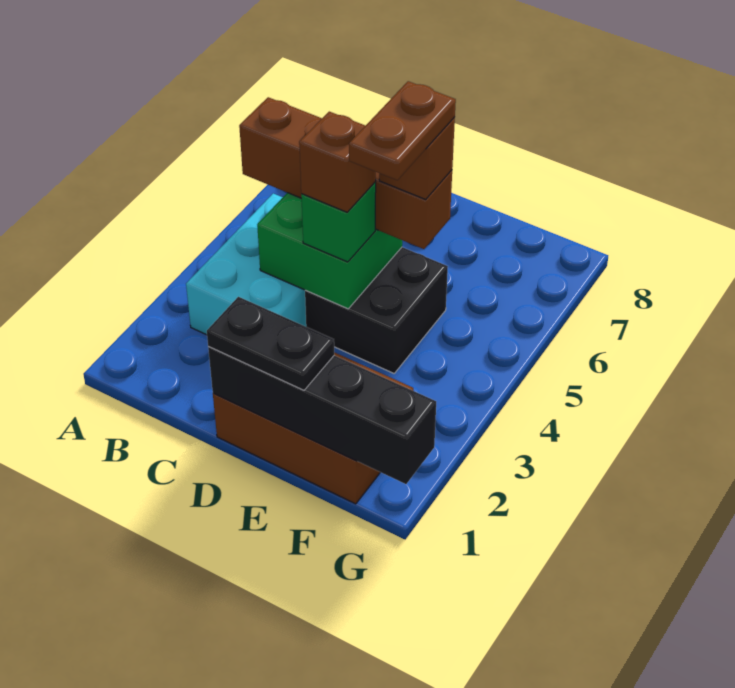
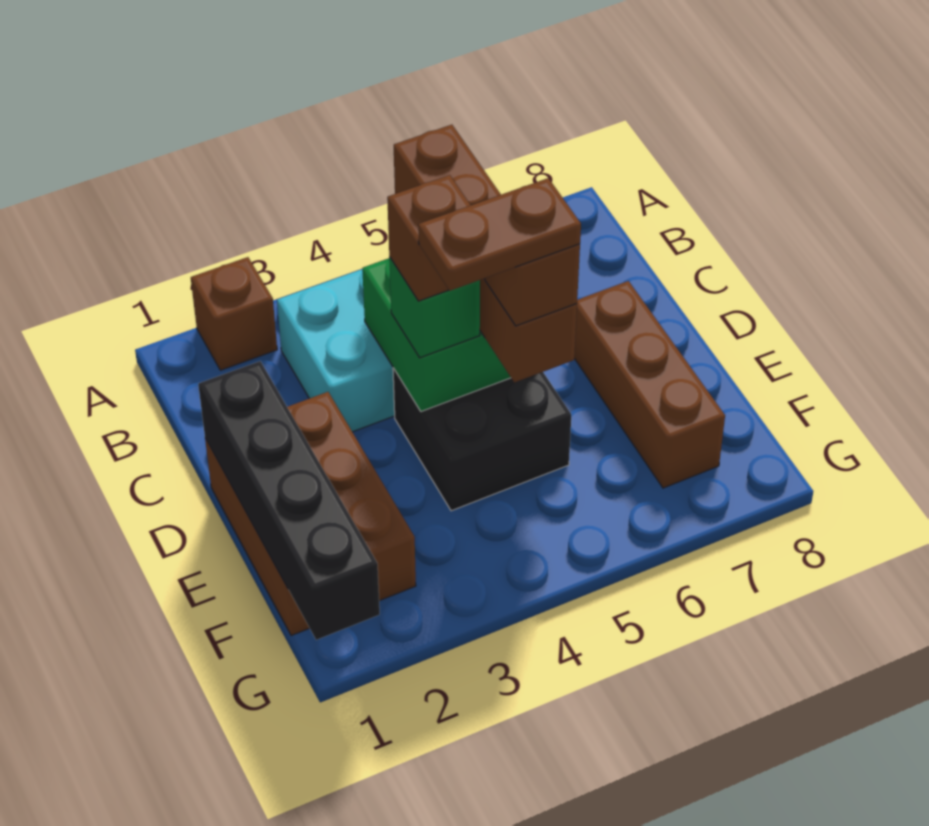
none -> brown 1x1 brick [191,257,277,370]
black 1x2 plate [207,297,334,390] -> none
none -> brown 1x3 brick [574,281,725,488]

